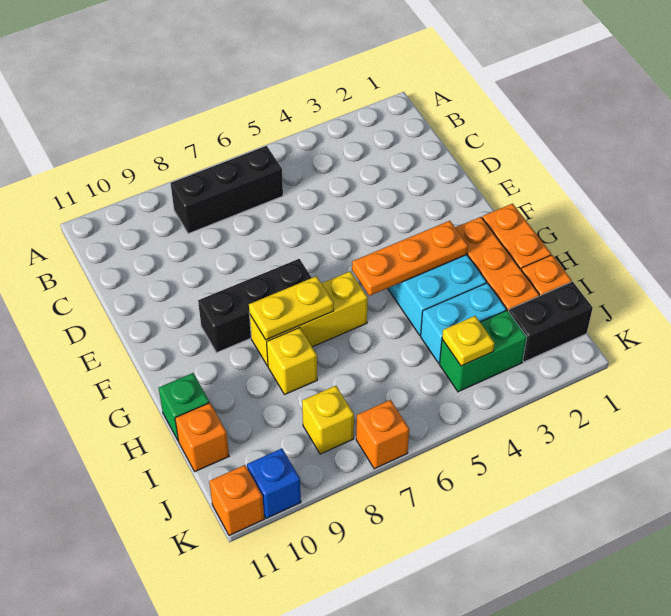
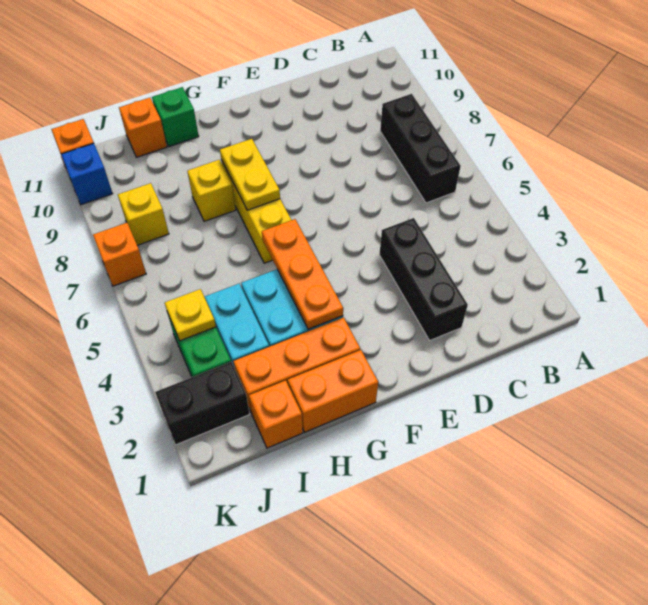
black 1x3 brick [198,259,312,353] -> black 1x3 brick moved to [379,218,468,340]
black 1x2 brick [509,282,593,362] -> black 1x2 brick turned to [155,362,249,445]

